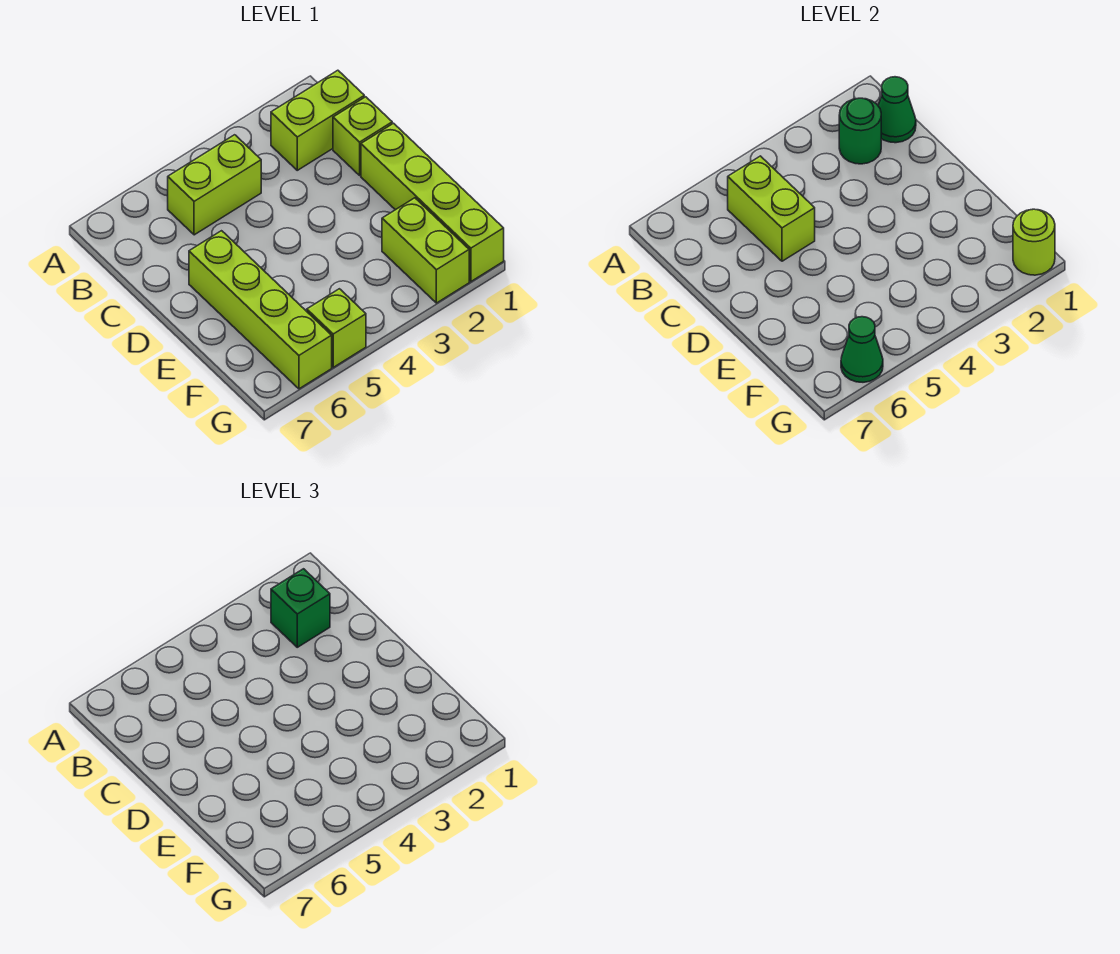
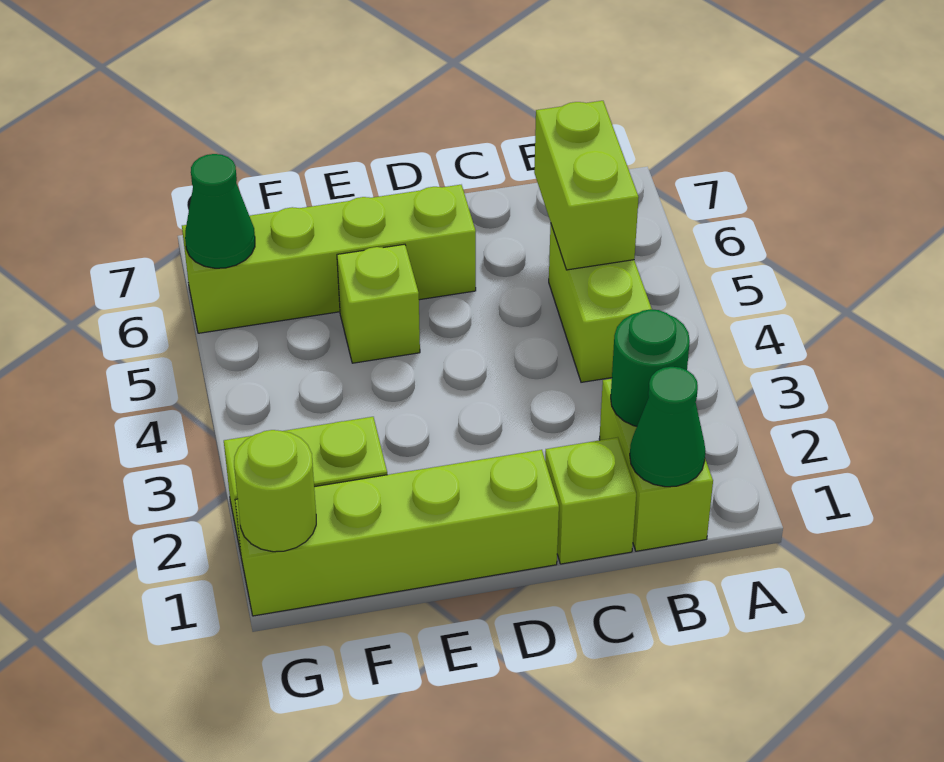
green 1x1 brick [271,569,330,647] -> none
lime 1x2 brick [728,156,815,261] -> lime 1x2 brick turned to [534,101,639,270]
lime 1x1 brick [307,289,366,367] -> lime 1x1 brick moved to [337,244,420,363]

